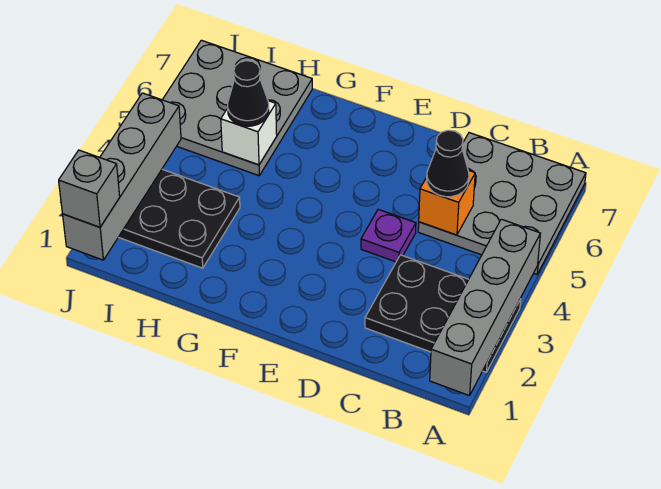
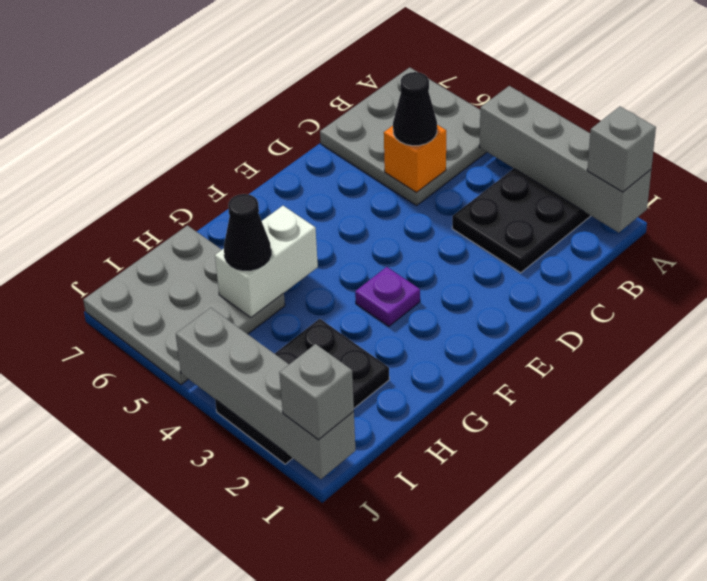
none -> grey 1x1 brick [587,106,656,192]
purple 1x1 plate [361,209,416,262] -> purple 1x1 plate moved to [355,267,420,326]
white 1x1 brick [221,101,277,165] -> white 1x2 brick [215,206,318,318]

